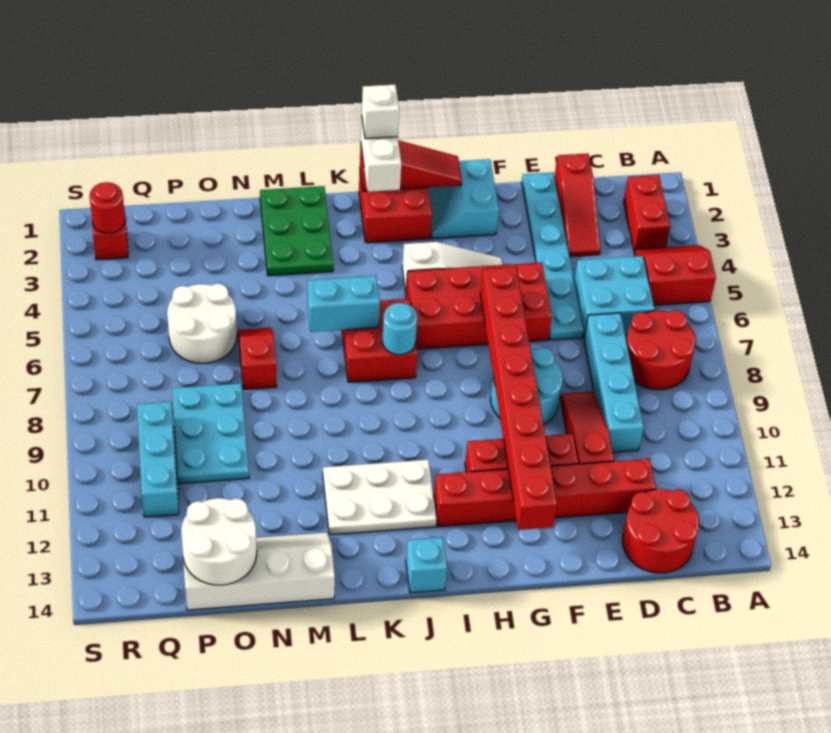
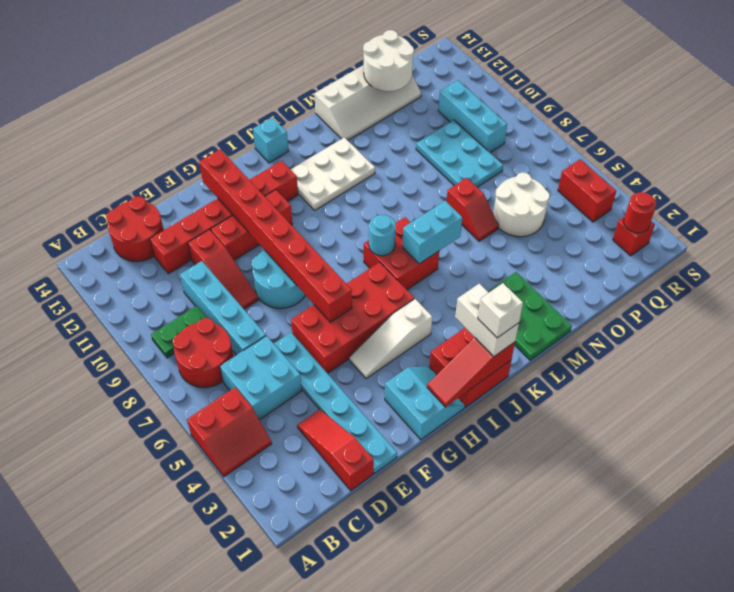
red 1x2 brick [624,175,670,252] -> red 1x2 brick moved to [558,159,616,222]
none -> green 1x2 plate [151,306,207,358]

